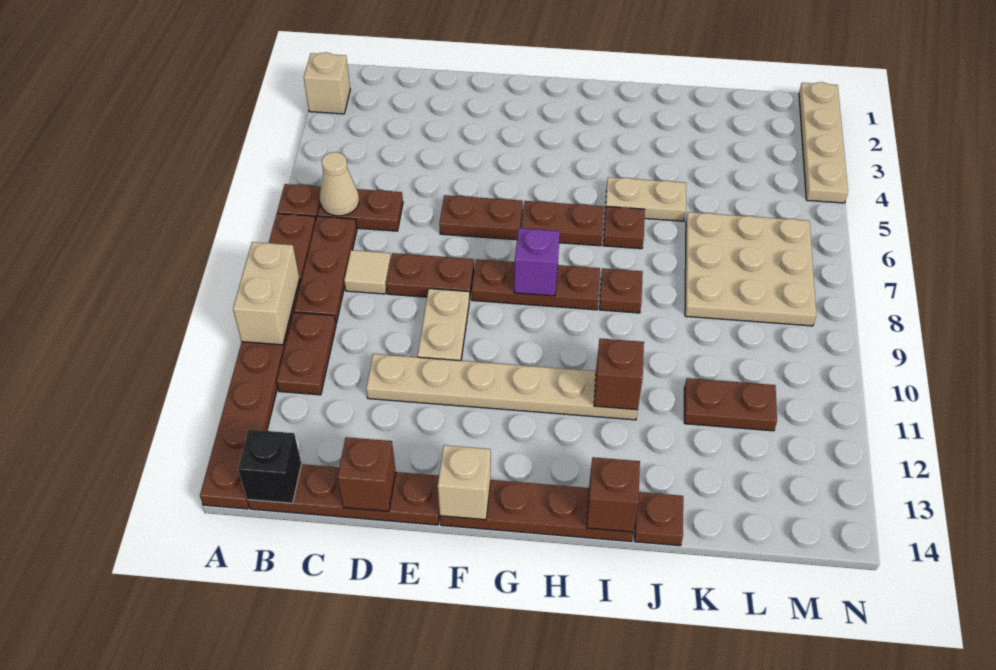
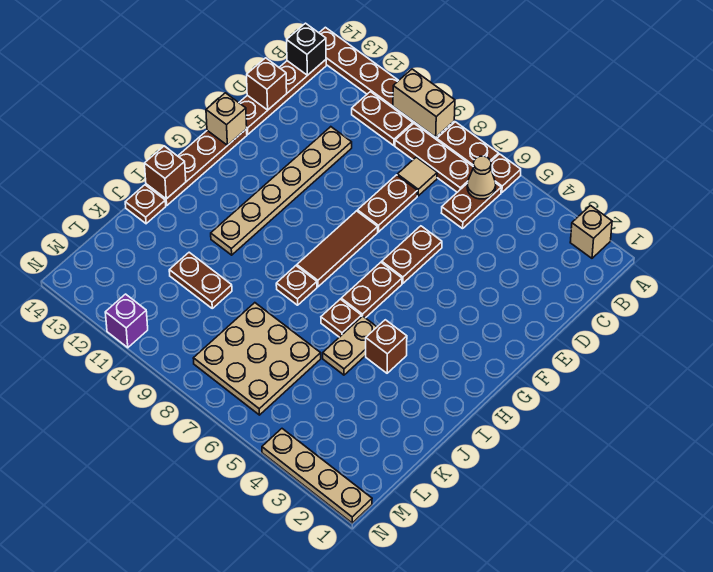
tan 1x2 plate [417,289,469,361] -> none
brown 1x3 plate [471,259,600,310] -> brown 1x3 tile [297,211,378,287]
purple 1x1 brick [514,228,560,296] -> purple 1x1 brick moved to [105,294,148,348]
brown 1x1 brick [594,339,644,410] -> brown 1x1 brick moved to [366,320,407,373]
brown 1x2 plate [684,378,777,431] -> brown 1x2 plate turned to [169,252,232,308]

